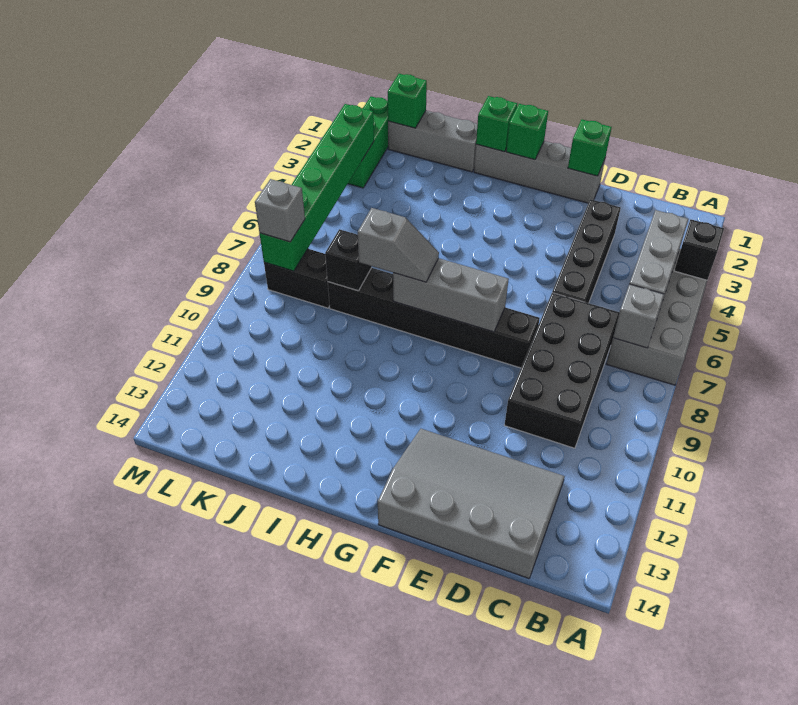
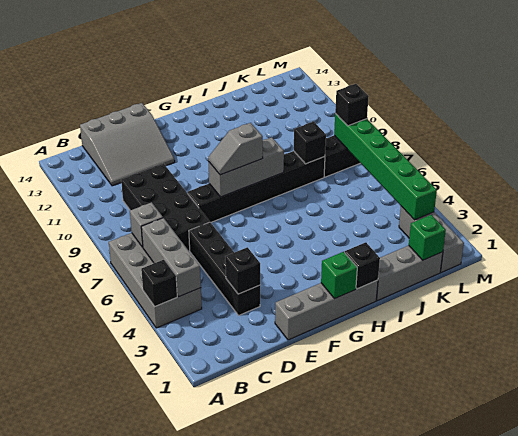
grey 3x4 slope [378,429,565,578] -> grey 3x3 slope [80,103,175,186]
none -> black 1x1 brick [225,247,260,294]
green 1x1 brick [568,119,612,176] -> none
green 1x1 brick [476,96,517,152] -> black 1x1 brick [345,242,380,289]
grey 1x2 slope [358,208,439,282] -> grey 1x2 slope moved to [208,123,263,175]
green 1x3 brick [348,96,388,188] -> grey 1x3 brick [399,206,464,272]
grey 1x1 brick [255,179,305,242] -> black 1x1 brick [335,84,369,126]

